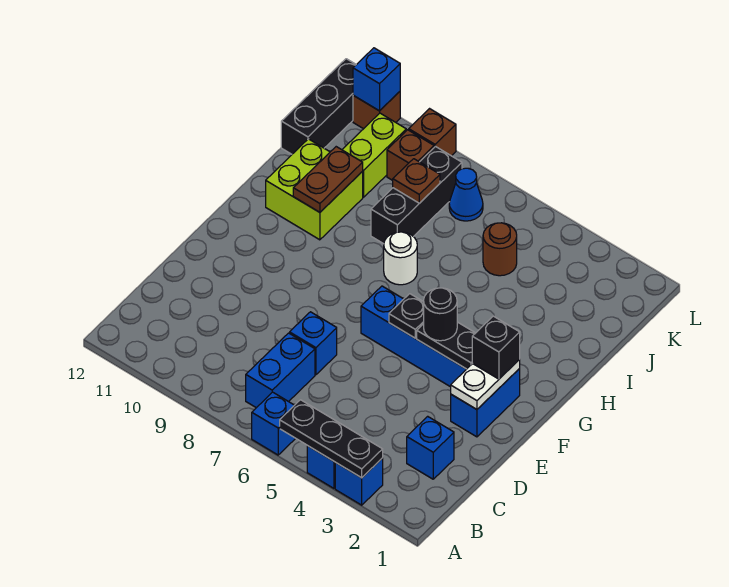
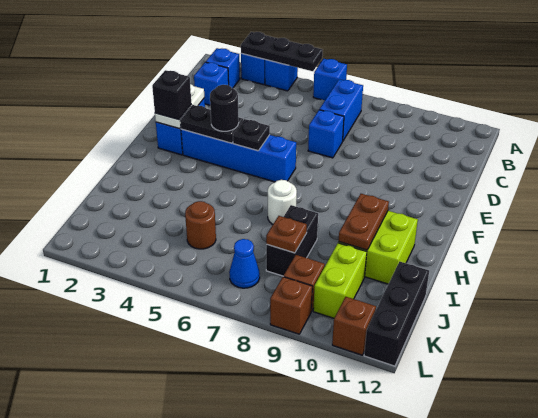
black 1x3 brick [371,146,462,244] -> black 1x2 brick [266,205,318,276]
blue 1x1 brick [353,48,400,111] -> blue 1x1 brick moved to [206,48,240,88]

